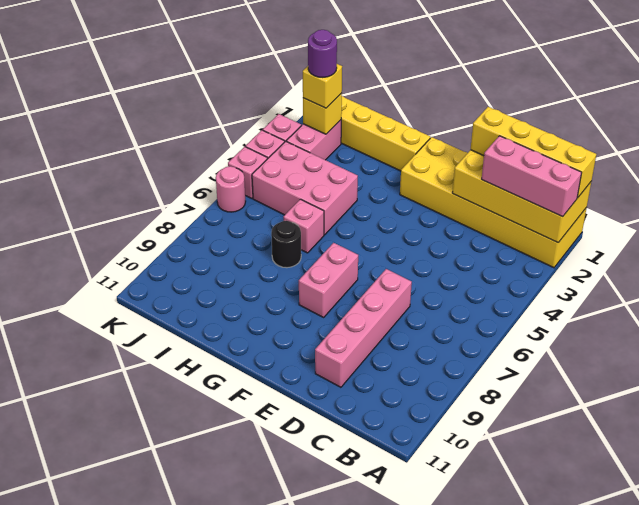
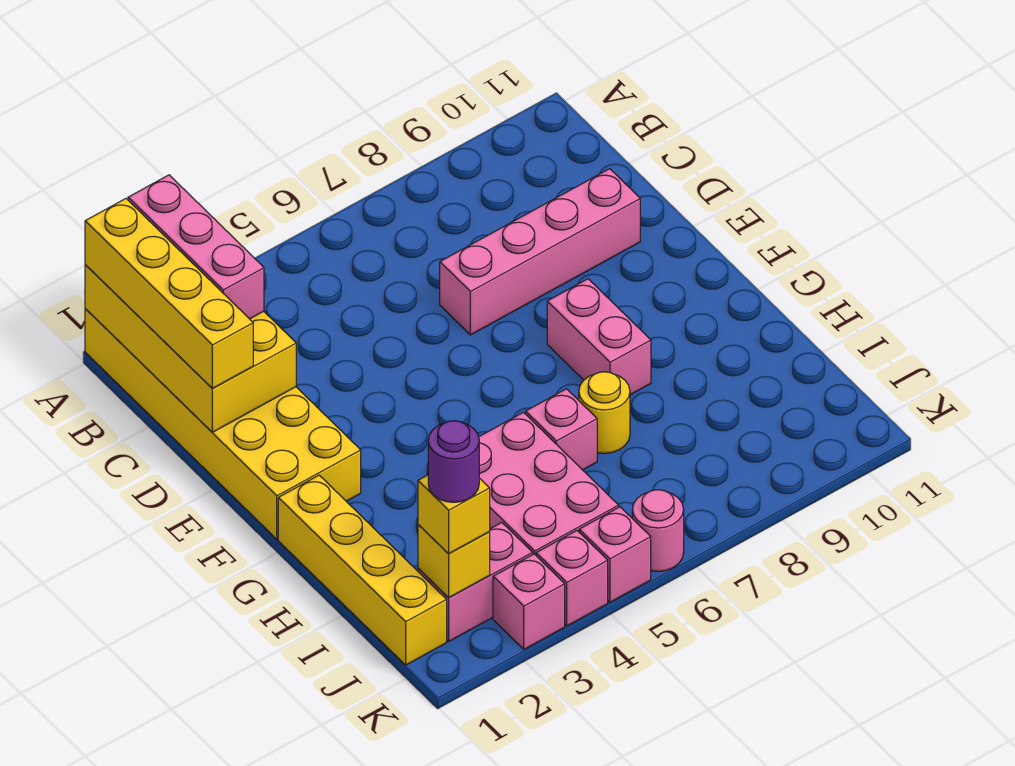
pink 1x2 brick [299,243,358,317] -> pink 1x2 brick turned to [547,279,651,395]
black 1x1 round brick [271,221,301,268] -> yellow 1x1 round brick [579,372,630,453]

